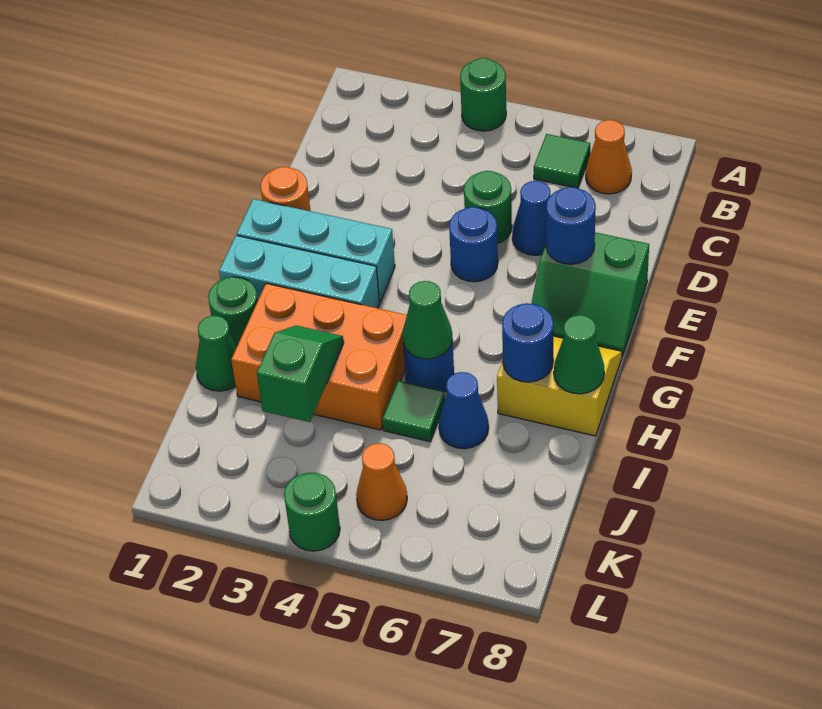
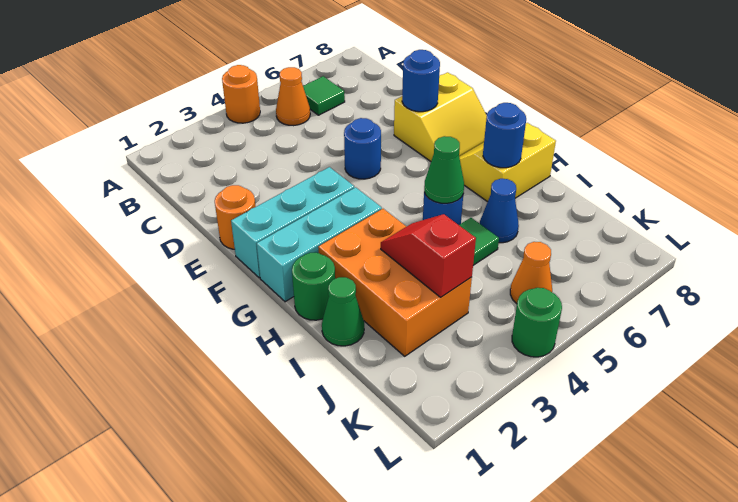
green 1x1 round brick [460,58,506,131] -> orange 1x1 round brick [222,65,260,123]
orange 1x1 cone [586,120,632,194] -> orange 1x1 cone moved to [276,67,310,126]
green 1x1 round brick [464,171,512,243] -> none
blue 1x1 cone [512,181,550,255] -> none
green 2x2 slope [531,232,649,356] -> yellow 2x2 slope [394,72,487,161]
orange 2x3 brick [231,283,407,430] -> orange 2x3 brick turned to [318,209,472,356]
green 1x1 cone [554,315,604,394] -> none
green 1x2 slope [257,326,344,422] -> red 1x2 slope [381,214,476,297]

